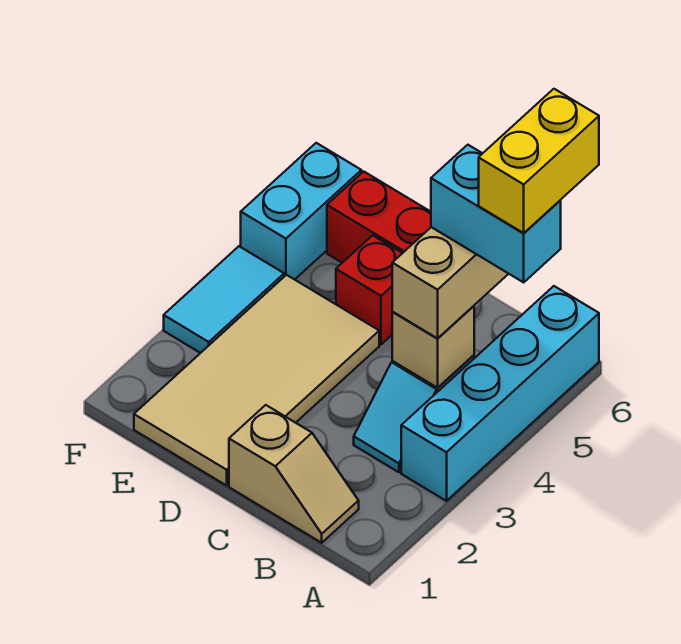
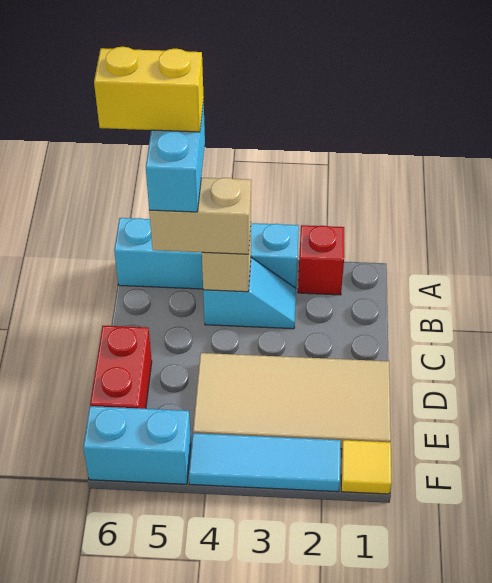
tan 1x2 slope [229,405,359,543] -> none
red 1x1 brick [336,235,402,344] -> red 1x1 brick moved to [298,225,344,295]
none -> yellow 1x1 tile [341,440,391,494]
cyan 1x2 tile [164,246,284,353] -> cyan 1x3 tile [189,433,340,492]

